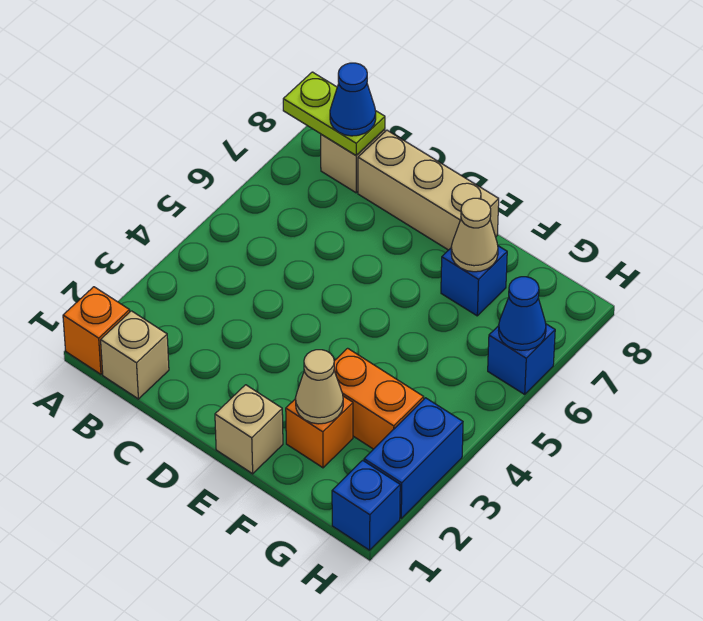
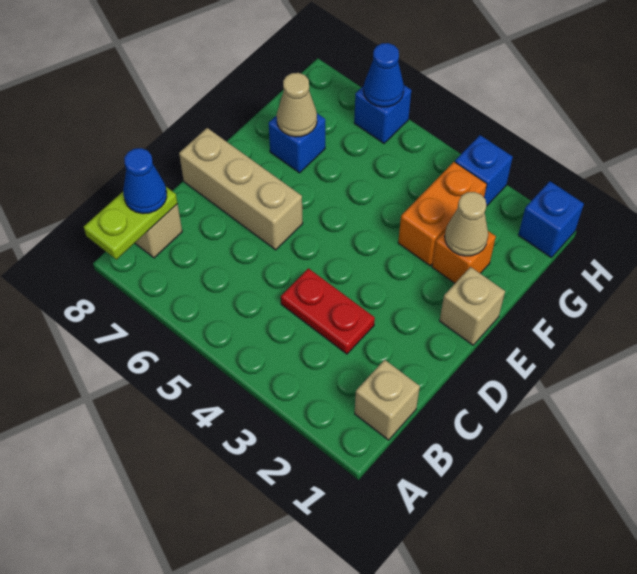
orange 1x1 brick [63,287,130,374] -> none
none -> red 1x2 plate [281,268,375,354]
tan 1x3 brick [358,130,499,250] -> tan 1x3 brick turned to [179,128,303,250]
blue 1x2 brick [364,398,463,518] -> blue 1x1 brick [455,135,513,205]

